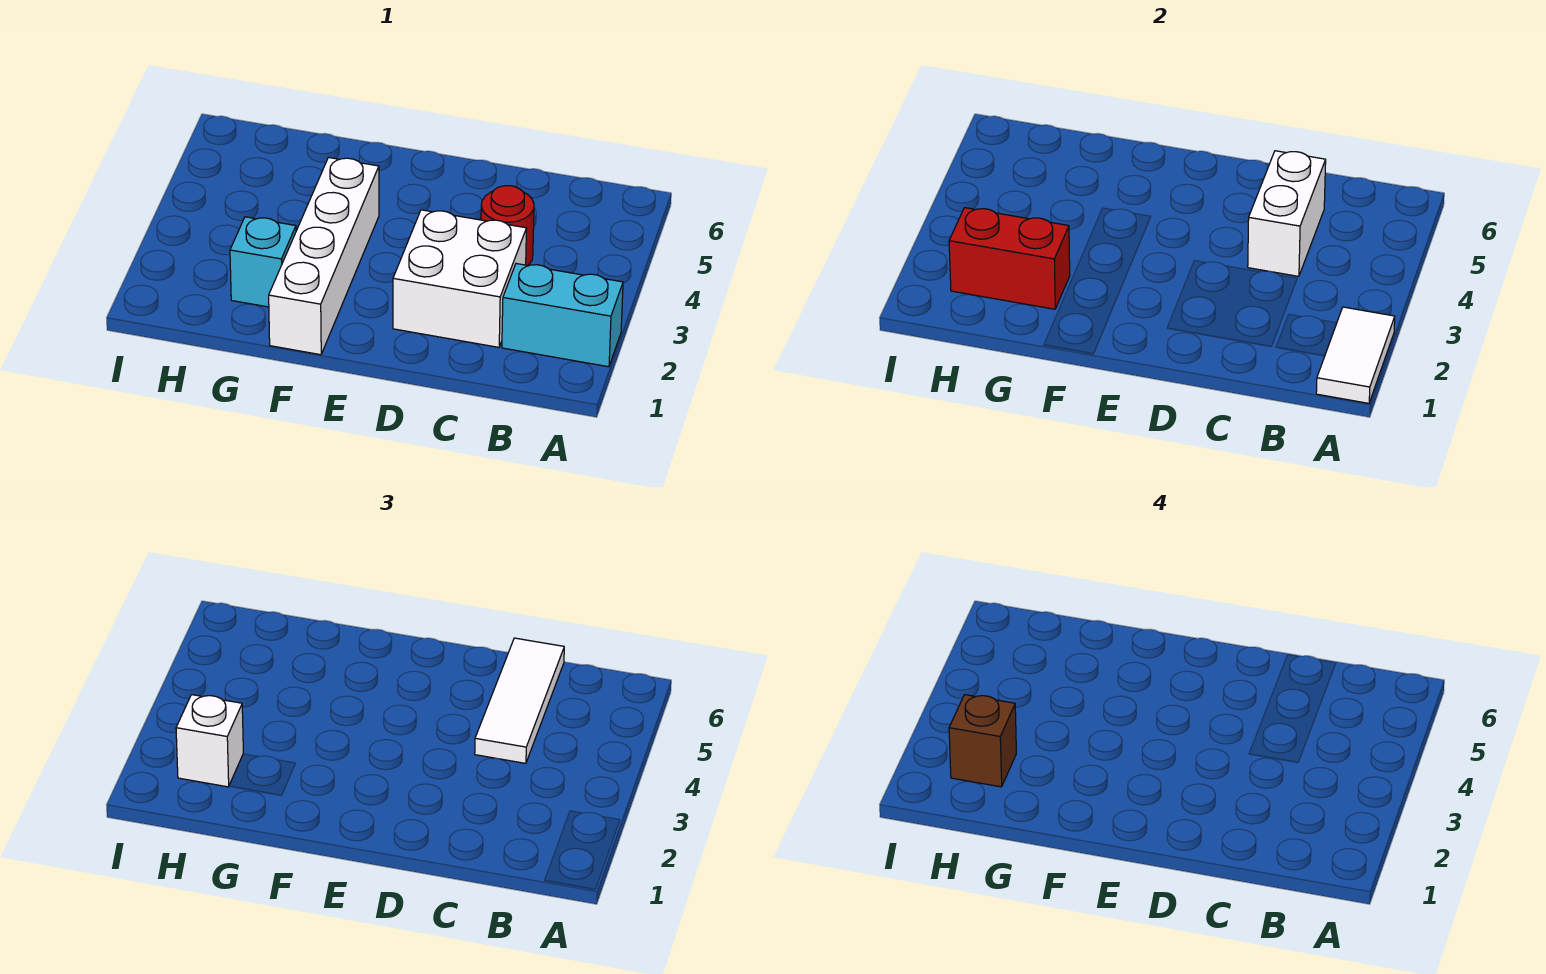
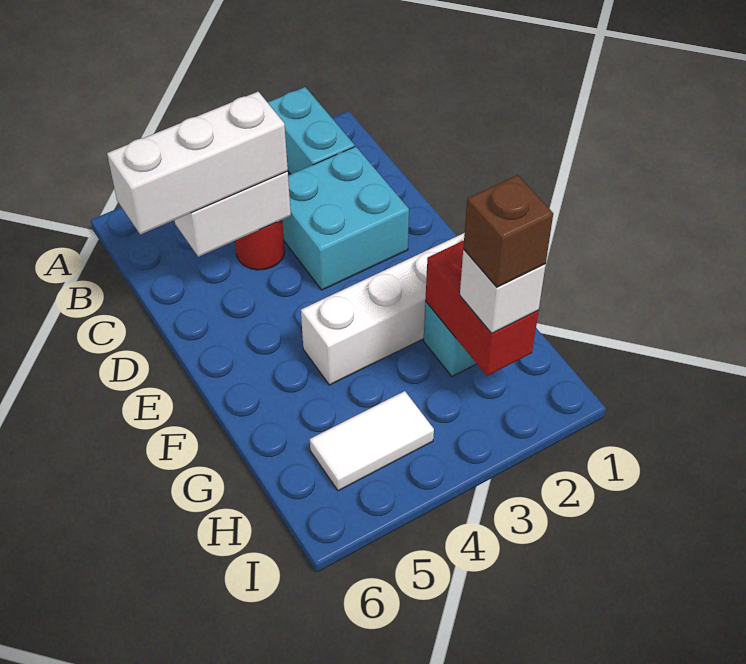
white 1x2 tile [1316,307,1395,403] -> white 1x2 tile moved to [310,391,434,491]
white 2x2 brick [393,210,527,347] -> cyan 2x2 brick [282,146,409,290]
white 1x3 tile [475,638,564,763] -> white 1x3 brick [107,92,288,235]

